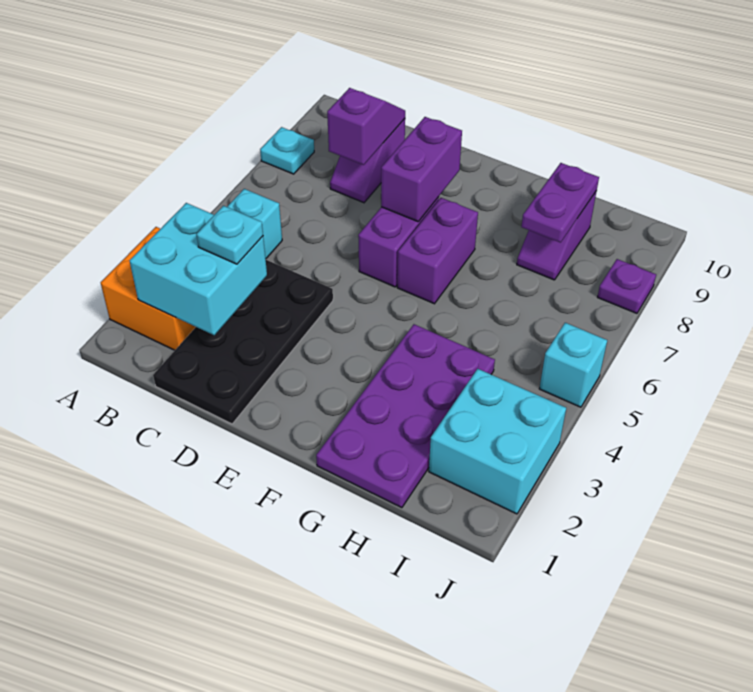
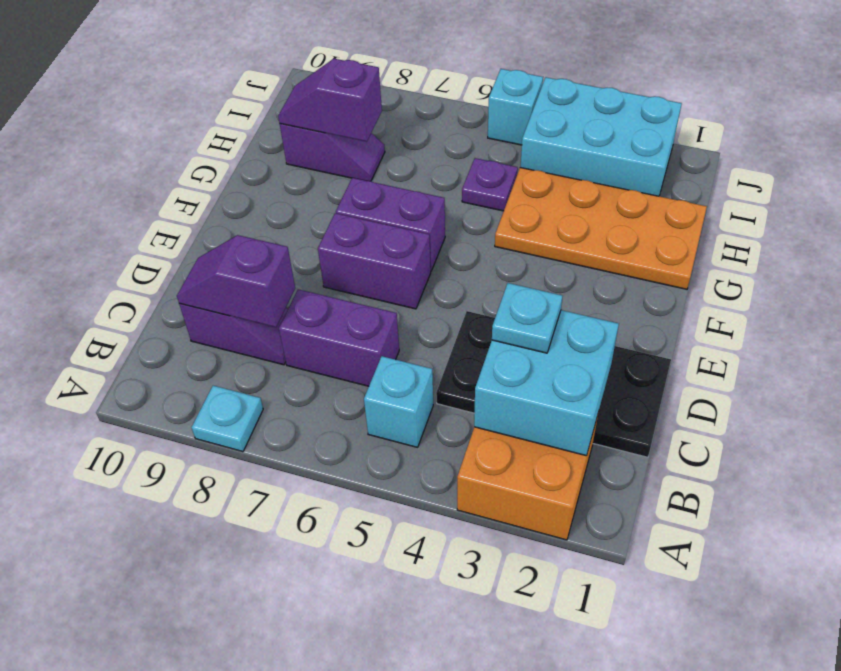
purple 1x2 brick [381,117,462,222] -> purple 1x2 brick moved to [279,289,399,386]
purple 2x4 plate [316,324,495,508] -> orange 2x4 plate [495,167,707,289]
purple 1x2 plate [521,163,599,243] -> purple 1x2 slope [278,59,382,142]
cyan 2x2 brick [429,369,566,514] -> cyan 2x3 brick [521,77,682,196]
purple 1x1 plate [598,259,656,313] -> purple 1x1 plate moved to [462,158,518,211]

